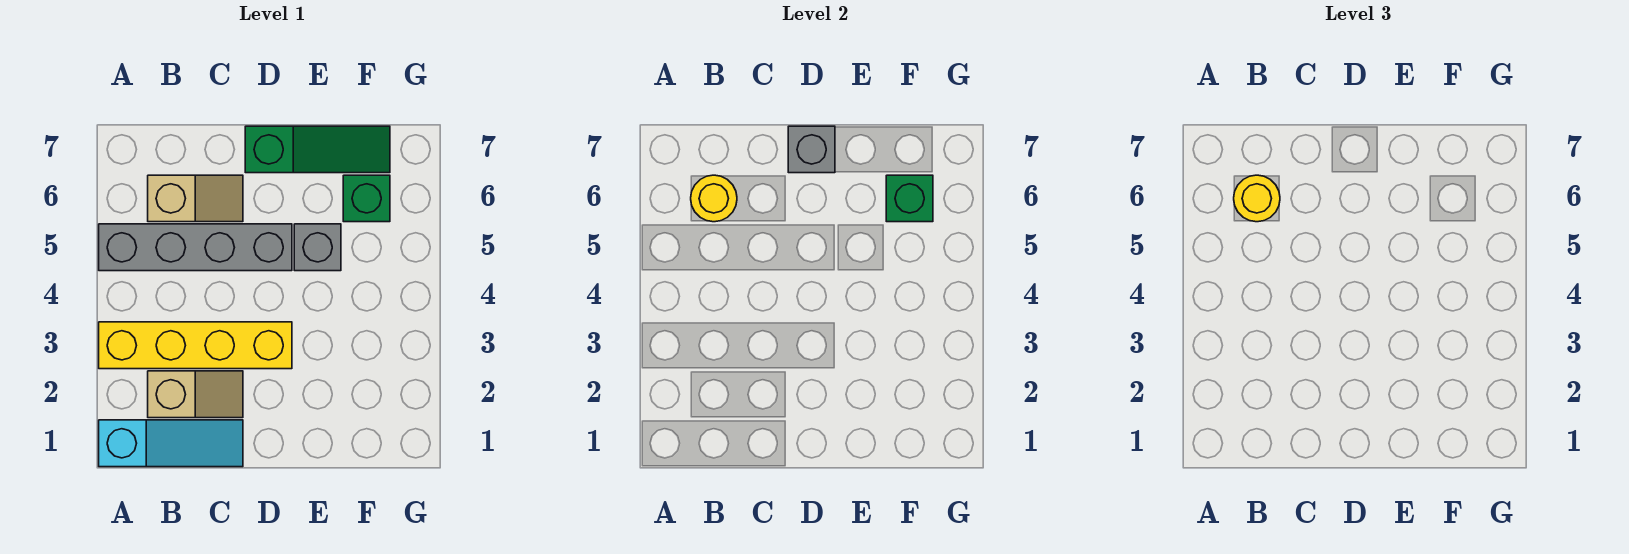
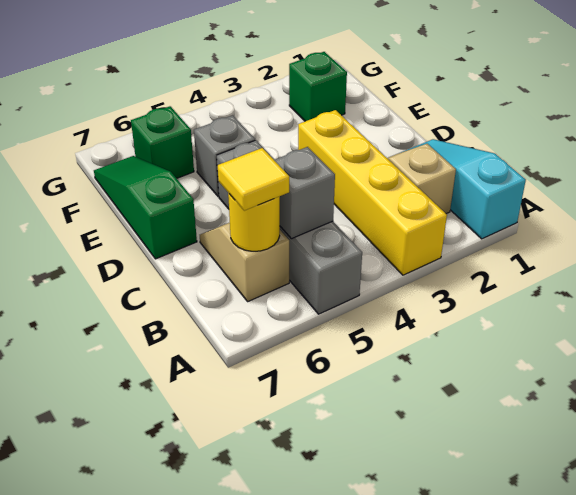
yellow 1x1 round brick [1234,175,1280,222] -> yellow 1x1 tile [217,148,289,211]
grey 1x1 brick [788,126,835,173] -> grey 1x1 brick moved to [274,147,335,239]
green 1x1 brick [886,175,933,222] -> green 1x1 brick moved to [289,52,347,121]

